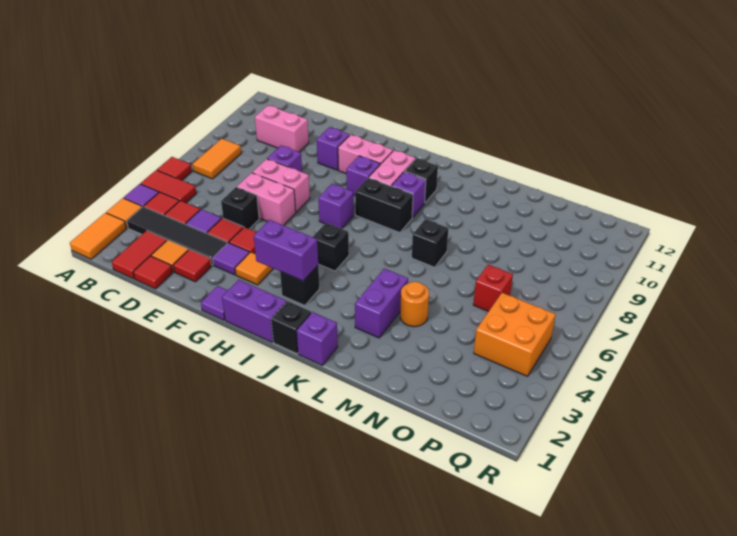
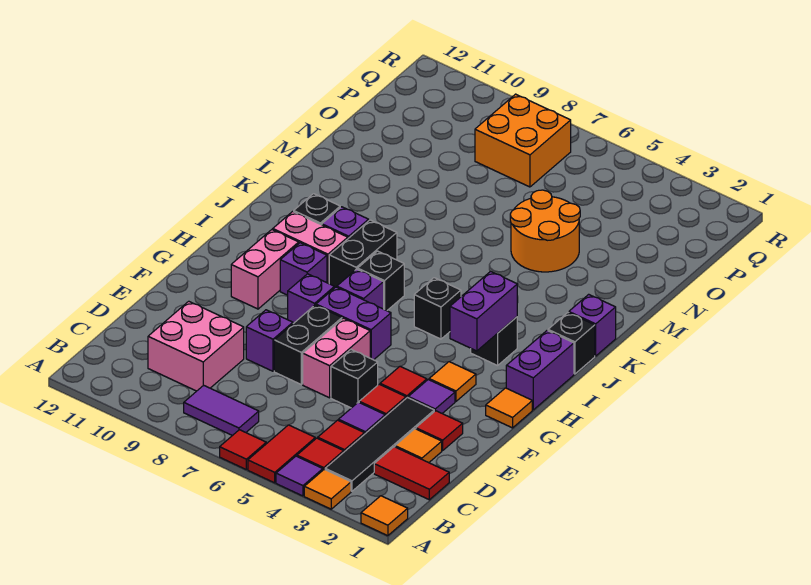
orange 1x2 tile [70,213,126,259] -> orange 1x1 tile [361,496,408,536]
orange 1x2 tile [192,139,241,179] -> purple 1x2 tile [184,385,259,436]
pink 1x2 brick [255,105,309,152] -> pink 2x2 brick [148,301,244,391]
red 1x1 tile [133,256,173,289] -> none
pink 1x2 brick [252,159,310,212] -> black 1x2 brick [274,305,342,384]
purple 1x1 brick [317,127,349,170] -> purple 1x1 brick moved to [288,274,334,324]
purple 1x1 tile [201,286,228,320] -> orange 1x1 tile [486,388,532,428]
purple 1x2 brick [355,269,408,338] -> purple 1x2 brick moved to [316,287,391,360]
black 1x1 brick [412,219,448,267] -> black 1x1 brick moved to [358,251,404,311]
orange 1x1 round brick [400,282,429,327] -> orange 2x2 round brick [510,190,580,272]
red 1x1 brick [473,265,513,311] -> none
orange 2x2 brick [474,293,556,376] -> orange 2x2 brick moved to [475,94,571,187]

